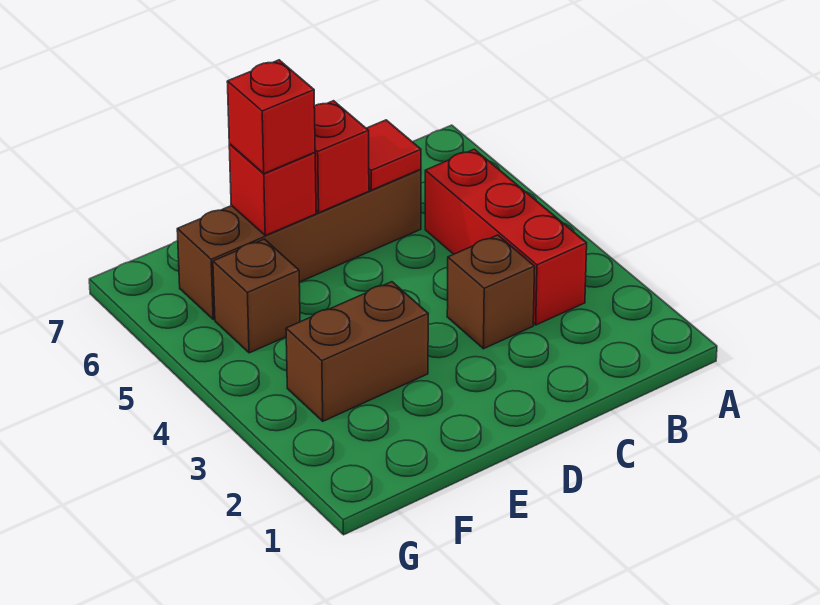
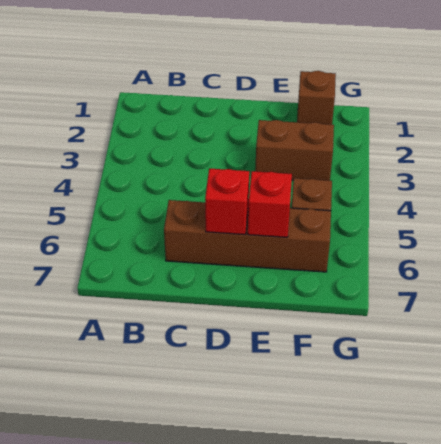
red 1x3 brick [425,149,587,325] -> none
brown 1x1 brick [447,235,535,349] -> brown 1x1 brick moved to [297,71,336,124]
red 1x1 tile [366,120,421,190] -> none
red 1x1 brick [227,60,315,173] -> none

